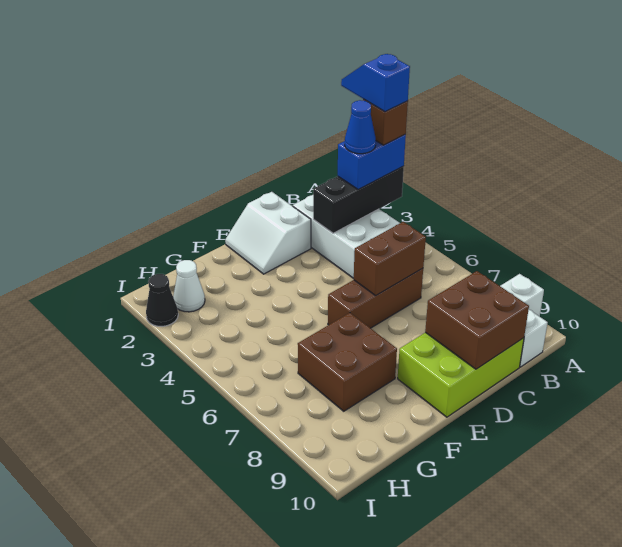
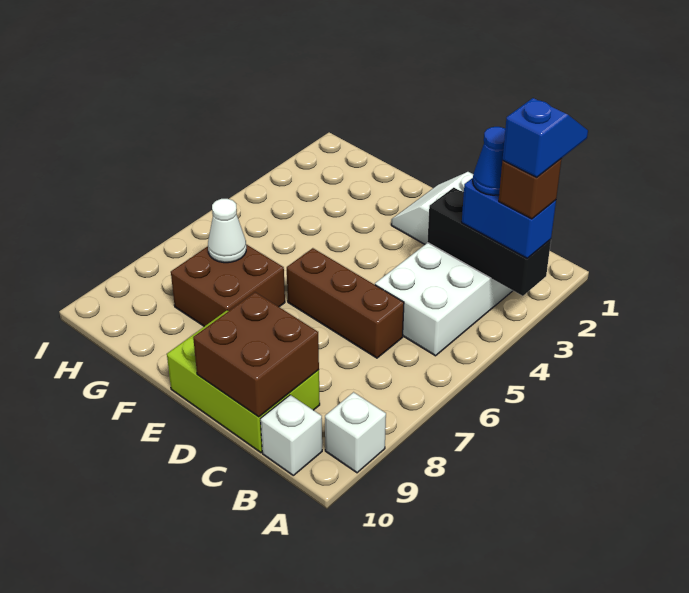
brown 1x2 brick [354,222,426,295] -> none
white 1x1 cone [173,260,205,312] -> white 1x1 cone moved to [208,199,246,263]
black 1x1 cone [146,274,178,326] -> none

